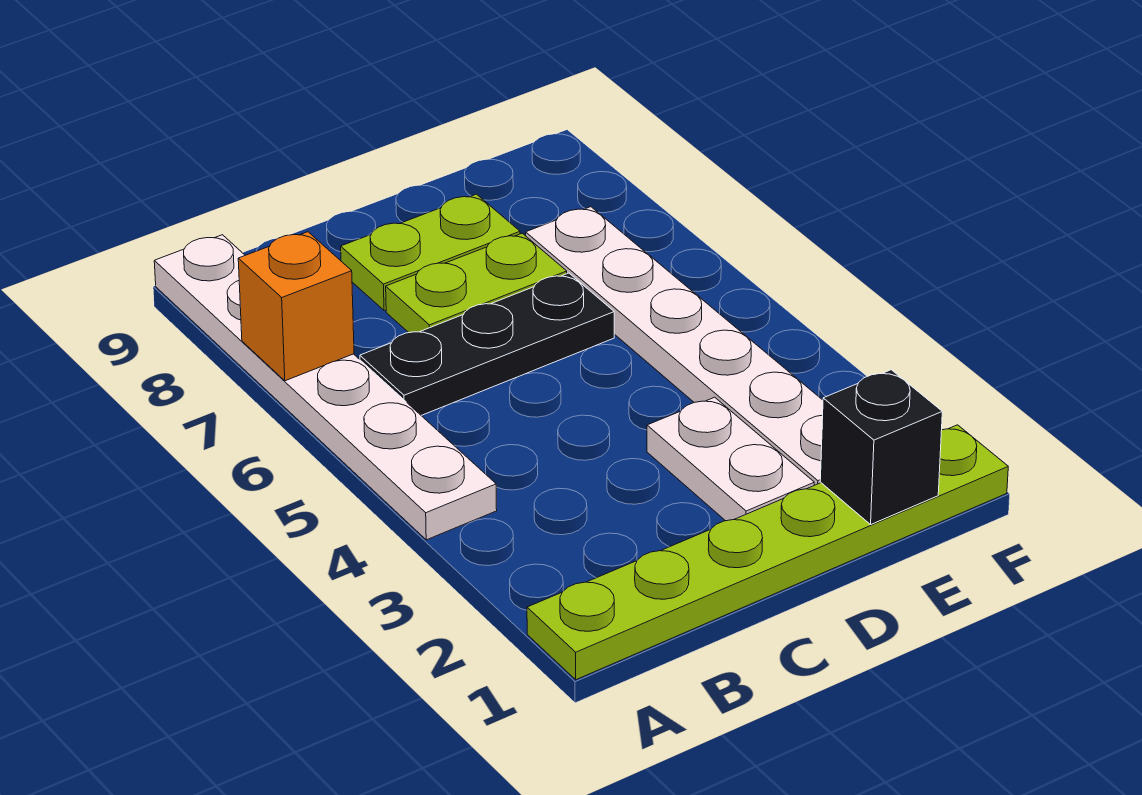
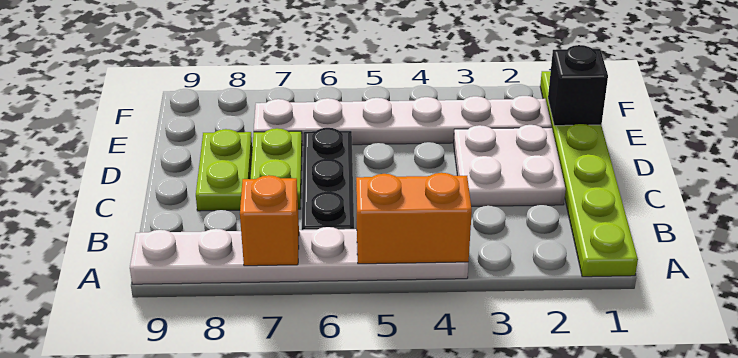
none -> orange 1x2 brick [356,173,472,264]
white 1x2 plate [647,397,814,521] -> white 2x2 plate [454,125,566,207]

